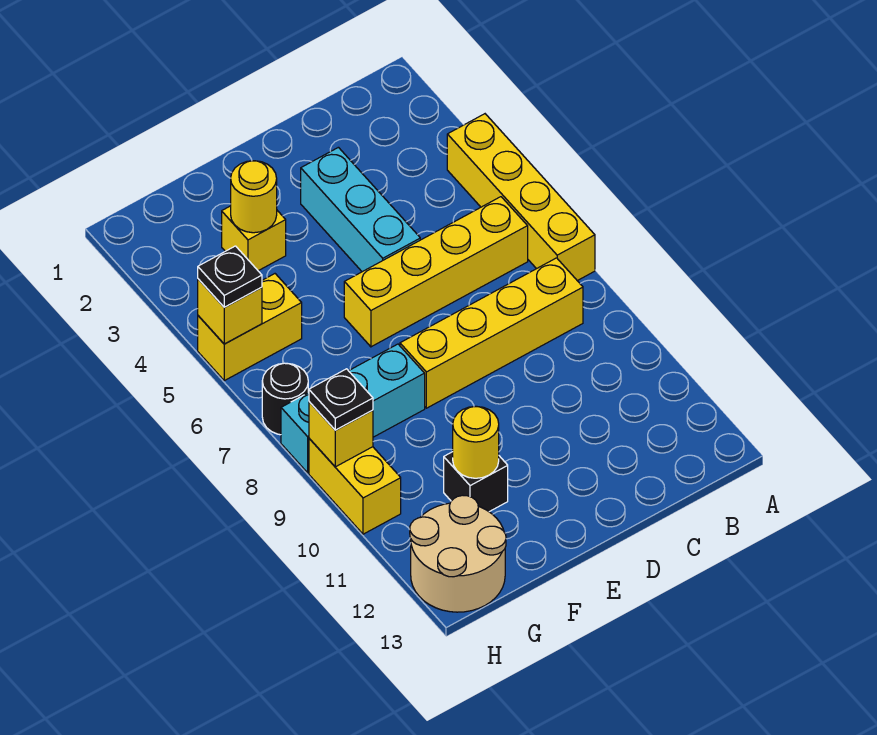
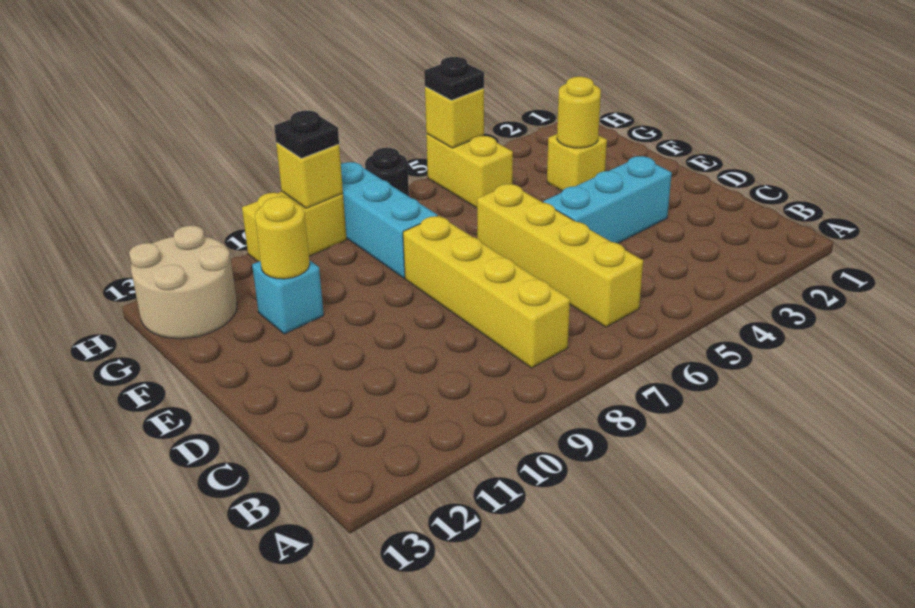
yellow 1x4 brick [447,114,595,281] -> none
black 1x1 brick [444,452,508,512] -> cyan 1x1 brick [252,260,324,334]

